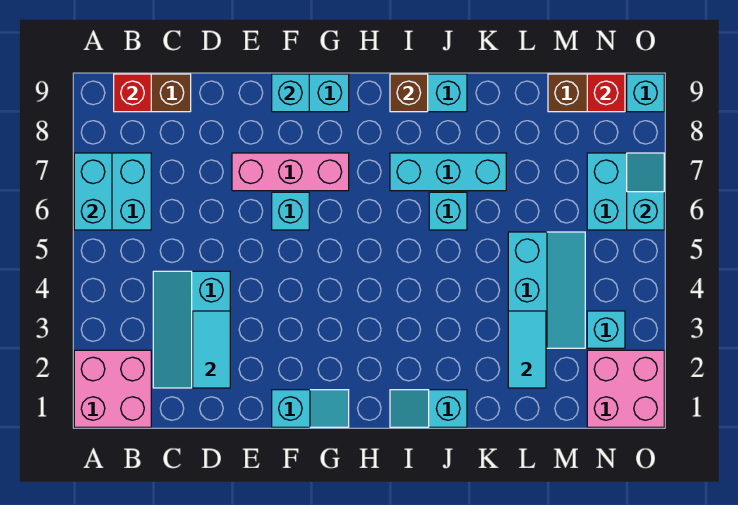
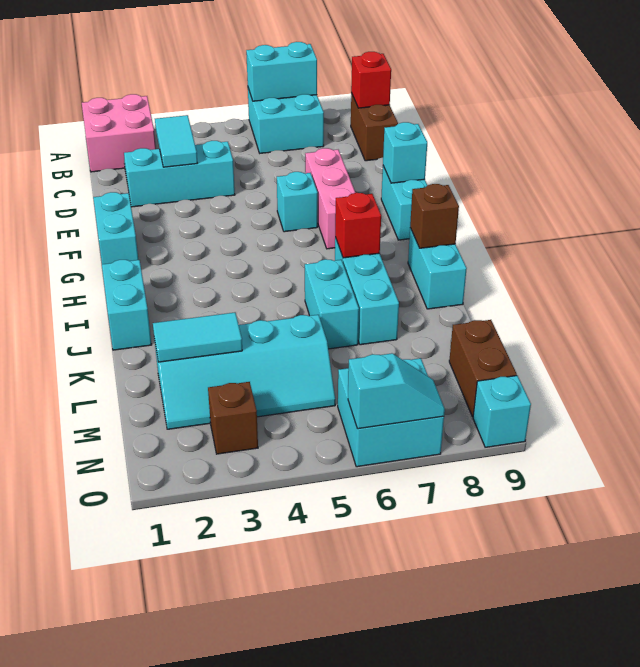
cyan 1x2 tile [193,311,230,388] -> cyan 1x2 tile turned to [155,115,197,167]
cyan 1x2 slope [272,390,349,427] -> cyan 1x2 brick [93,192,138,264]
cyan 1x2 slope [390,390,467,427] -> cyan 1x2 brick [102,260,152,350]
cyan 1x1 brick [429,192,467,230] -> cyan 1x2 brick [305,259,359,349]
cyan 2x3 slope [508,232,585,348] -> cyan 2x4 slope [154,315,335,429]
pink 2x2 brick [587,350,664,427] -> none
cyan 1x1 brick [587,311,625,348] -> brown 1x1 brick [208,382,258,454]
red 1x1 brick [587,74,625,112] -> red 1x1 brick moved to [335,193,381,258]

